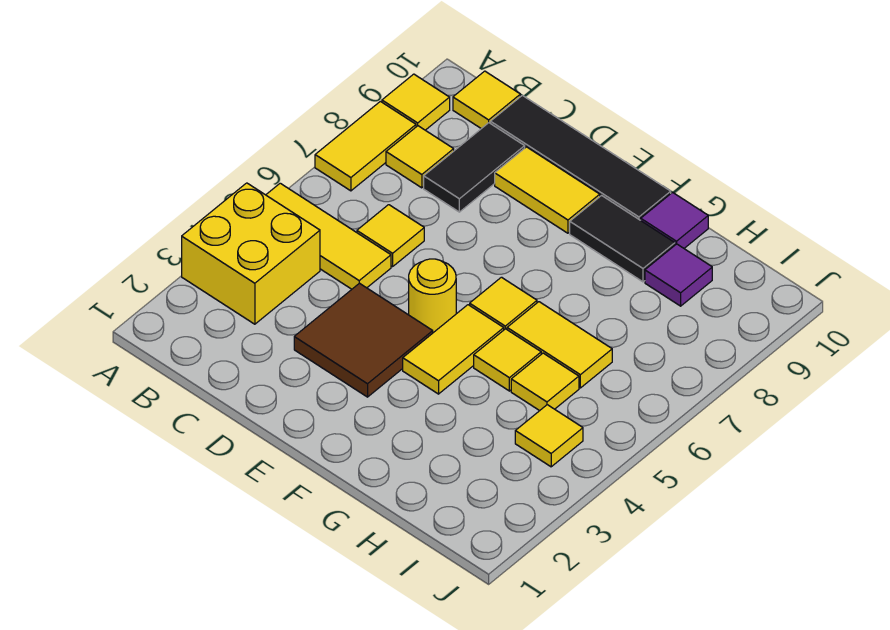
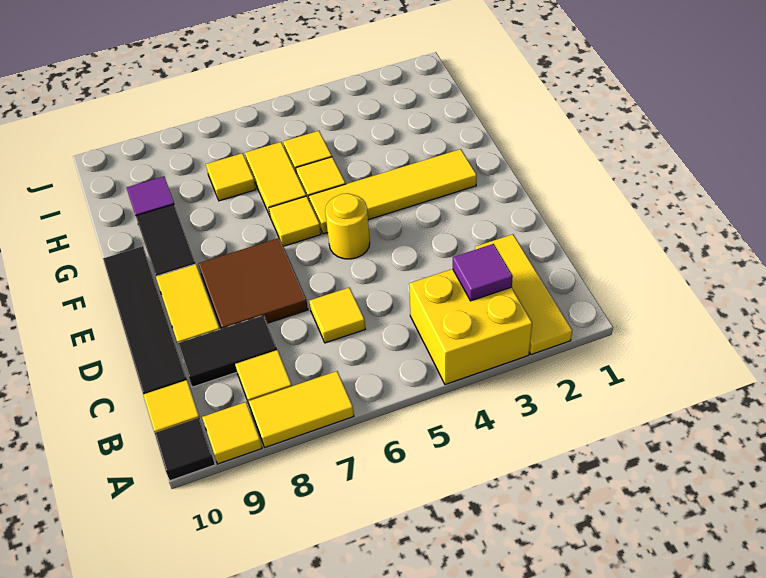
yellow 1x3 tile [266,183,391,289] -> yellow 1x3 tile moved to [475,234,572,355]
none -> black 1x1 tile [155,418,215,481]
brown 2x2 tile [294,283,433,397] -> brown 2x2 tile moved to [198,238,308,329]
yellow 1x2 tile [403,305,504,394] -> yellow 1x4 tile [309,149,477,234]
purple 1x1 tile [641,193,708,248] -> purple 1x1 tile moved to [453,244,513,301]
yellow 1x1 tile [515,405,583,467] -> yellow 1x1 tile moved to [206,153,256,201]

